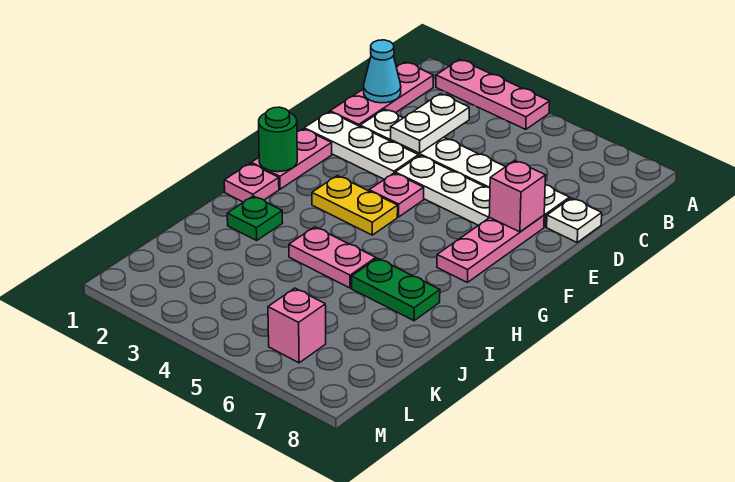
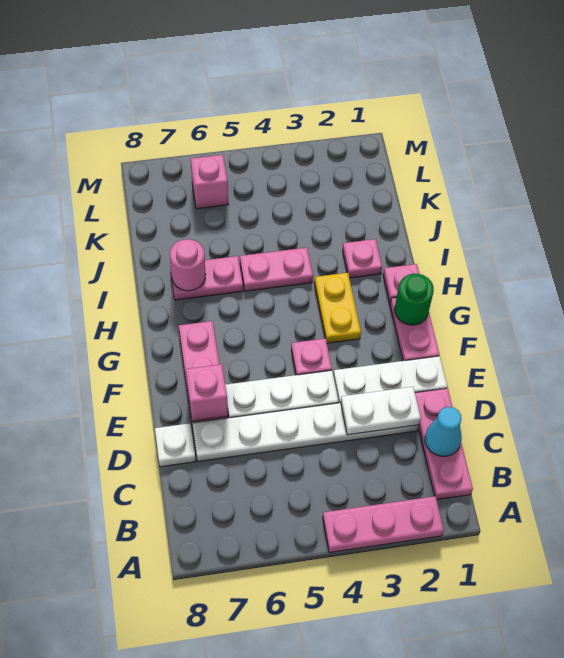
white 1x2 plate [391,94,469,153] -> white 1x2 plate turned to [341,387,421,435]
yellow 1x2 plate [312,176,398,235] -> yellow 1x2 plate turned to [314,273,361,343]
green 1x1 plate [227,196,283,240] -> pink 1x1 plate [343,239,382,278]
green 1x2 plate [352,258,440,321] -> pink 1x2 plate [170,256,243,300]
none -> pink 1x1 round brick [170,239,206,291]

